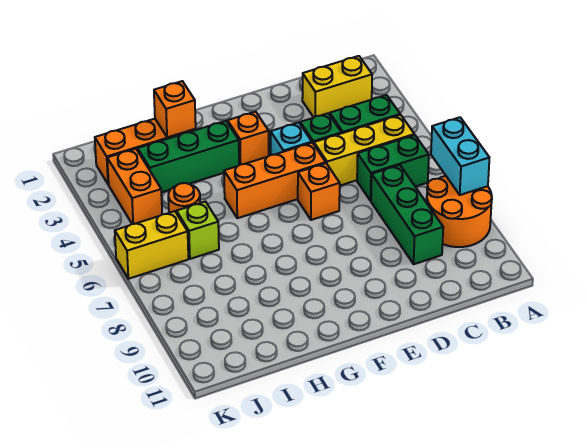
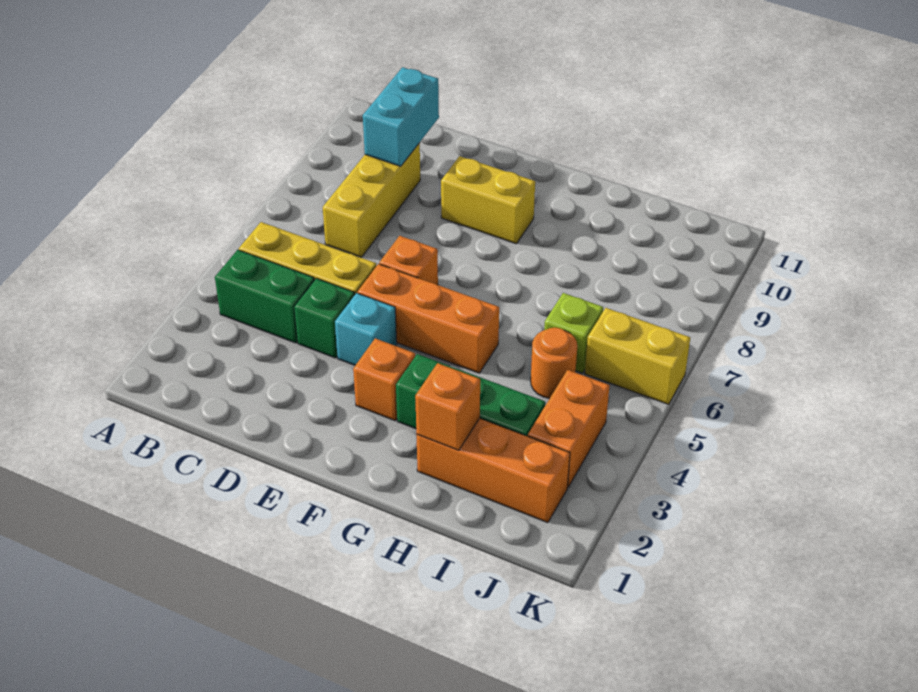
cyan 1x2 brick [431,117,489,195] -> cyan 1x2 brick moved to [363,67,439,166]
orange 2x2 round brick [427,176,492,247] -> none
yellow 1x2 brick [302,56,372,117] -> yellow 1x2 brick moved to [441,156,535,244]
green 1x2 brick [357,135,429,201] -> none
green 1x3 brick [371,165,443,264] -> yellow 1x3 brick [323,143,420,257]

